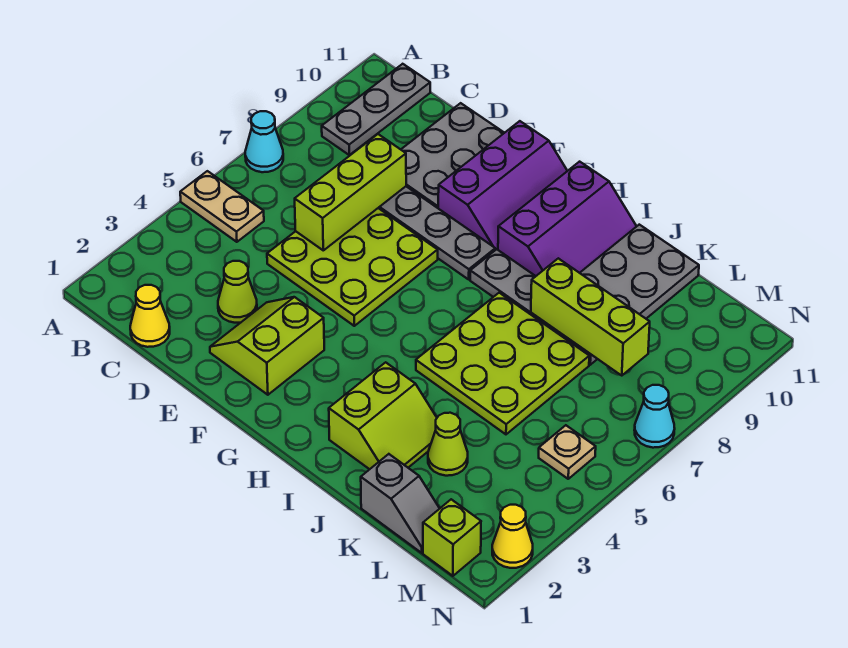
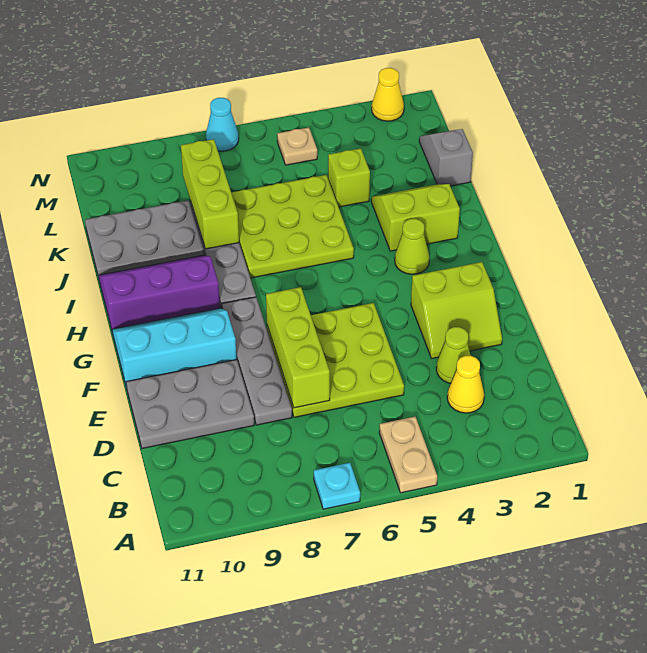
cyan 1x1 cone [245,111,283,172] -> cyan 1x1 plate [314,463,360,509]
grey 1x3 plate [322,64,430,155] -> none
yellow 1x1 cone [130,285,170,347] -> yellow 1x1 cone moved to [447,356,484,413]
lime 1x3 brick [295,134,406,250] -> lime 1x3 brick turned to [266,287,330,408]
purple 2x3 slope [438,121,567,250] -> cyan 2x3 slope [112,308,237,388]
lime 1x1 cone [428,413,468,476] -> lime 1x1 cone moved to [395,219,429,274]
lime 1x1 brick [423,499,481,576] -> lime 1x1 brick moved to [328,148,370,207]

